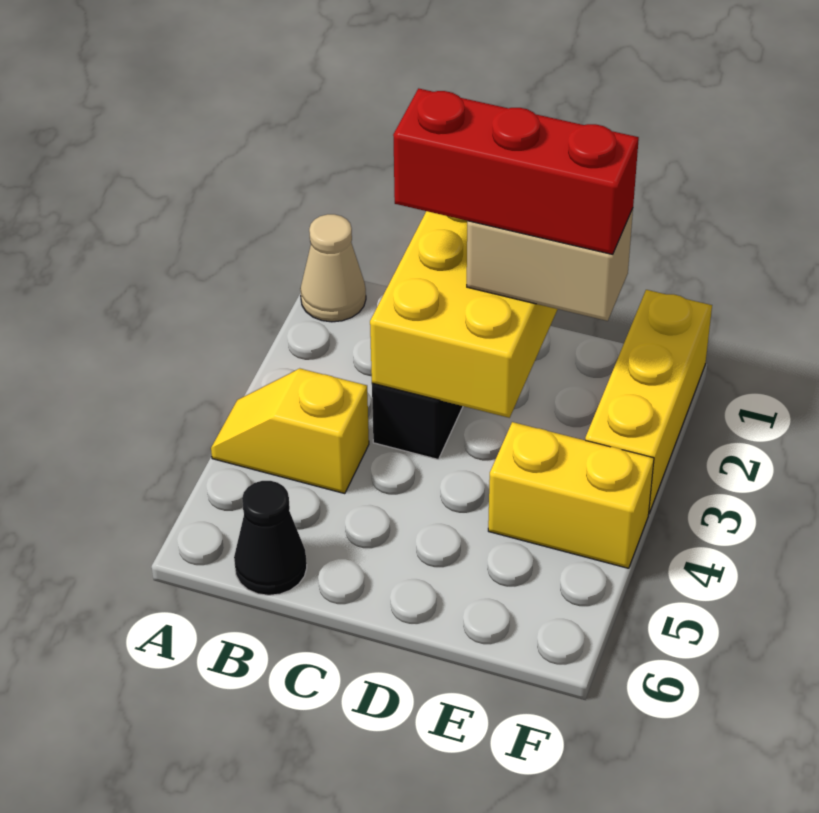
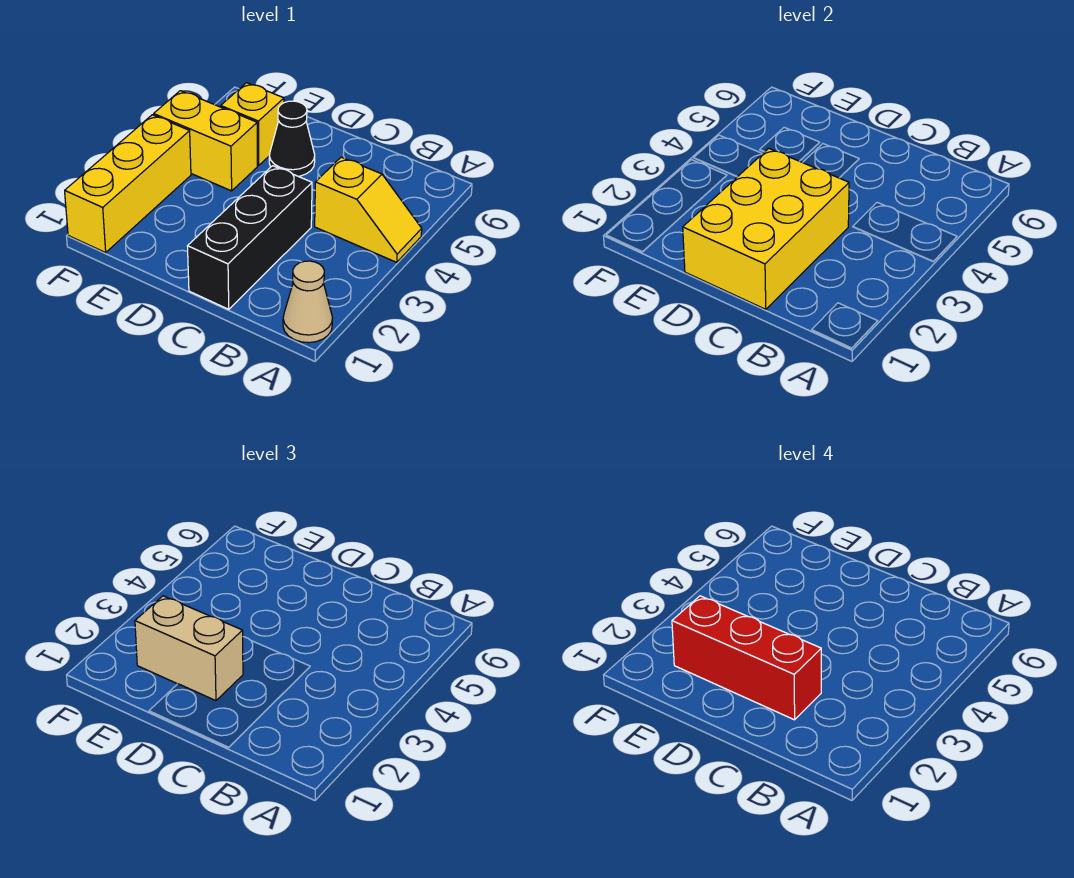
black 1x1 cone [234,481,307,595] -> black 1x1 cone moved to [269,101,315,176]
none -> yellow 1x1 brick [221,83,284,166]

